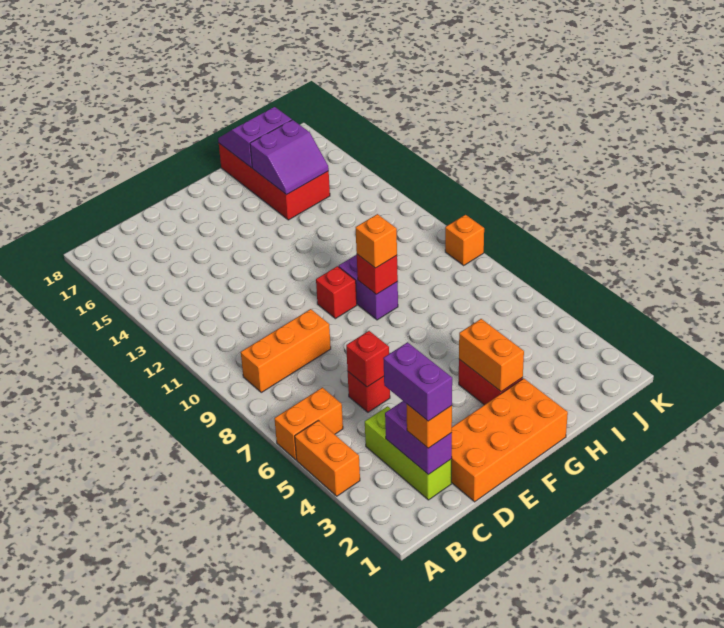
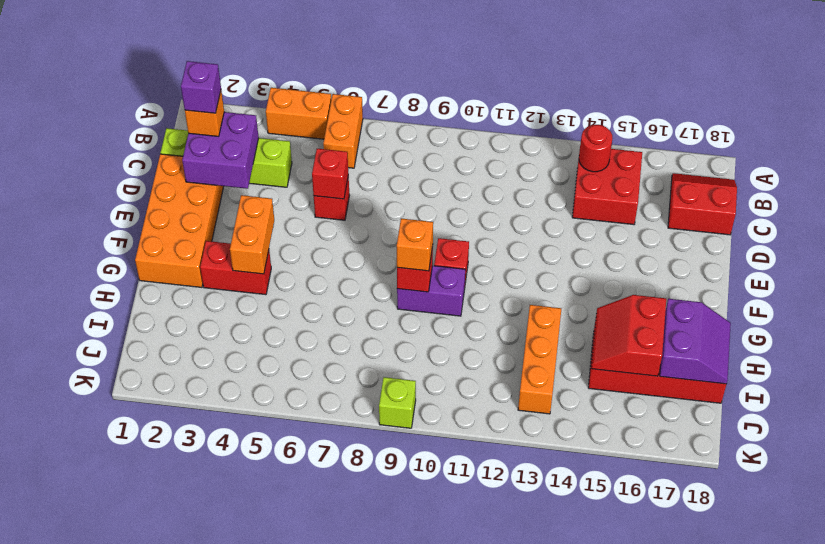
orange 1x3 brick [241,309,331,392] -> orange 1x3 brick moved to [518,305,561,414]
none -> red 2x2 brick [572,149,642,225]
none -> red 1x1 round brick [579,125,612,172]
none -> red 2x2 slope [668,173,737,235]
lime 1x3 brick [365,406,452,500] -> lime 1x4 brick [161,128,292,187]
purple 1x2 brick [385,401,452,475] -> purple 2x2 brick [182,112,259,189]
purple 1x2 brick [383,342,452,421] -> purple 1x1 brick [181,61,221,113]
orange 1x2 brick [459,319,524,392] -> orange 1x2 brick turned to [230,195,274,274]
purple 2x2 slope [250,120,329,195] -> red 2x2 slope [591,295,666,376]
orange 1x1 brick [445,215,484,265] -> lime 1x1 brick [379,377,416,428]

